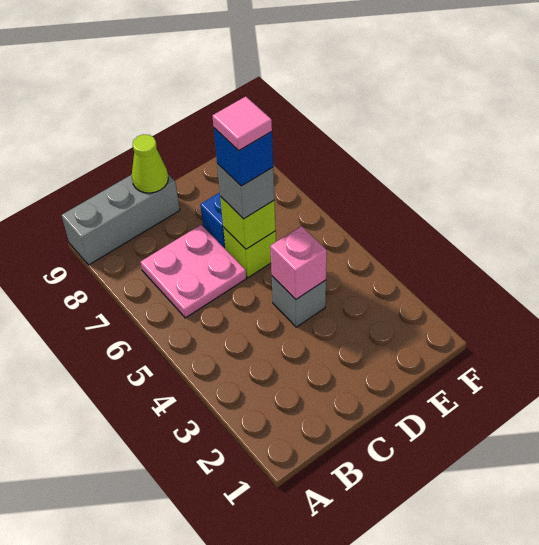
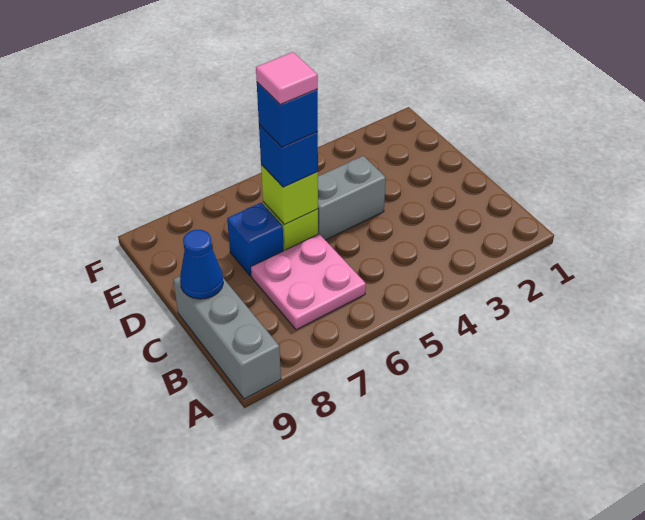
lime 1x1 cone [132,134,168,193] -> blue 1x1 cone [180,230,223,299]
grey 1x1 brick [272,276,326,327] -> grey 1x2 brick [318,156,386,240]
pink 1x1 brick [270,226,327,299] -> none
grey 1x1 brick [217,164,274,219] -> blue 1x1 brick [259,125,318,187]

